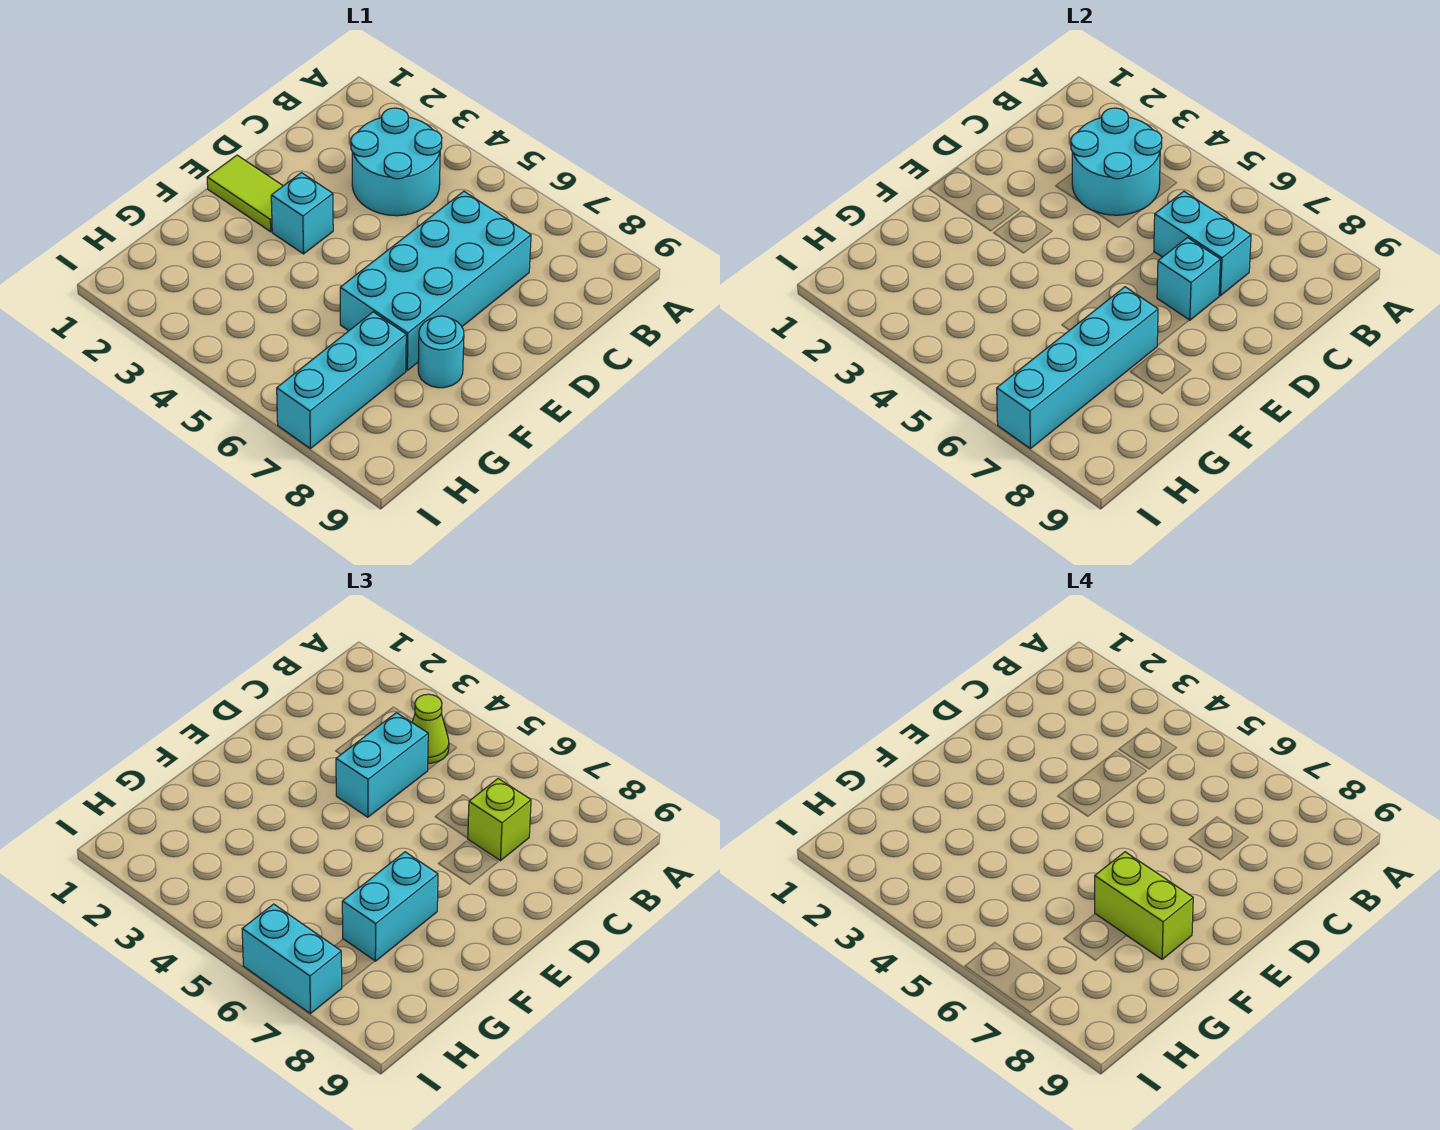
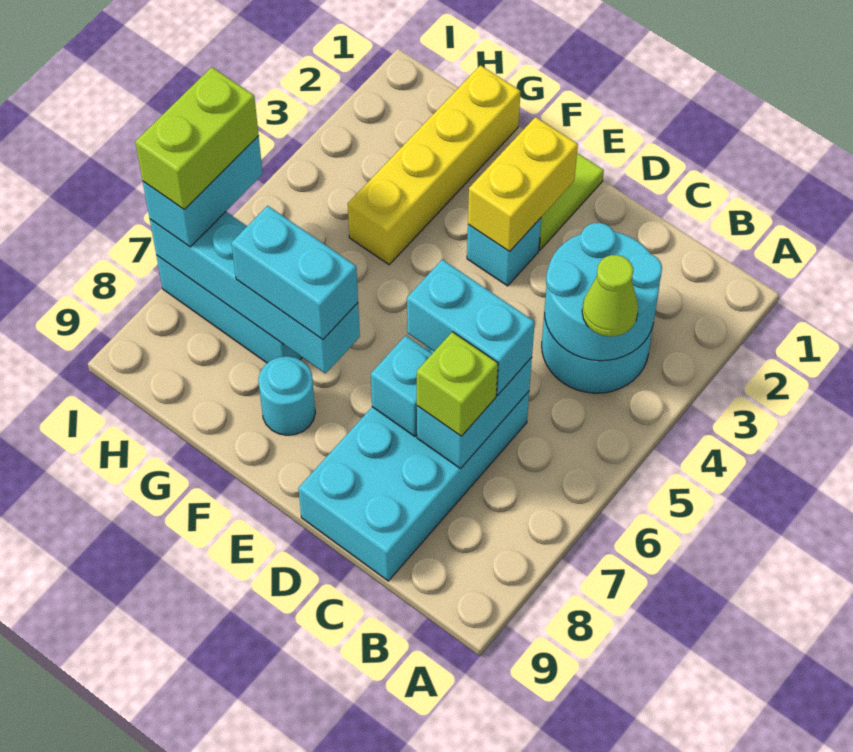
cyan 1x2 brick [336,713,428,817] -> cyan 1x2 brick moved to [407,260,535,395]
cyan 2x4 brick [340,191,531,370] -> cyan 2x4 brick turned to [298,347,529,581]
none -> yellow 1x2 brick [468,117,578,252]
lime 1x2 brick [1095,852,1193,959] -> lime 1x2 brick moved to [135,67,259,209]
none -> yellow 1x4 brick [348,65,521,265]

